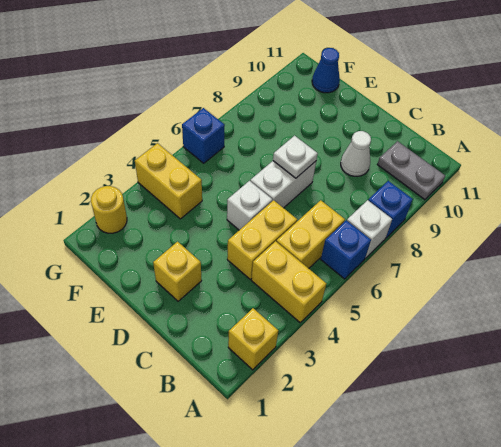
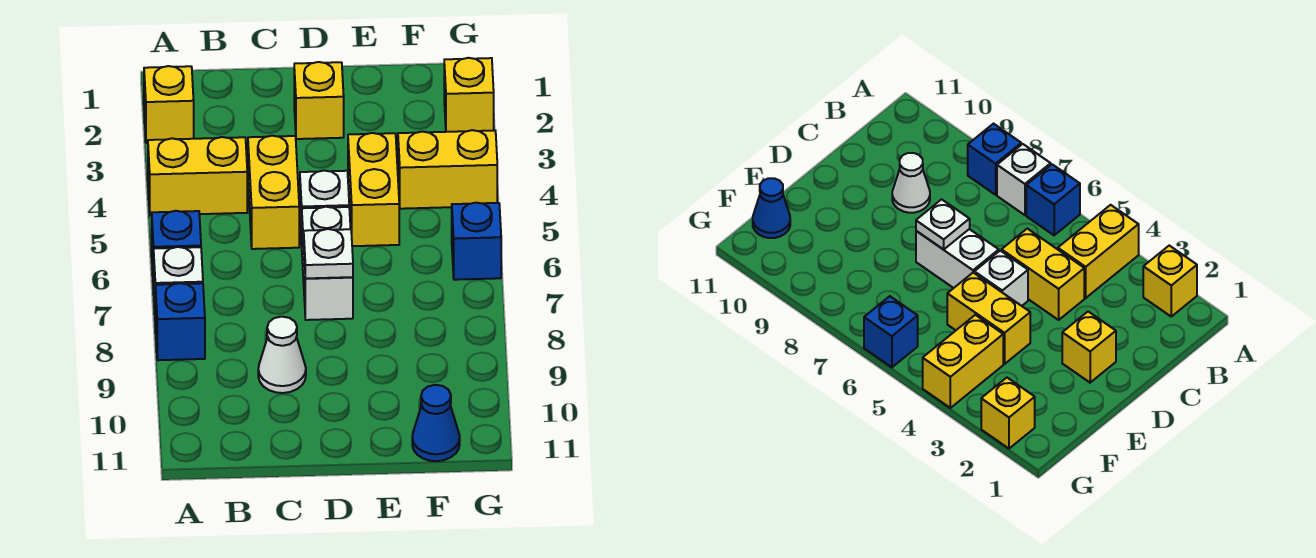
grey 1x2 plate [378,141,445,200] -> none
yellow 1x2 brick [277,200,345,268] -> yellow 1x2 brick moved to [348,133,399,246]
yellow 1x1 round brick [91,186,127,233] -> yellow 1x1 brick [444,58,494,132]

